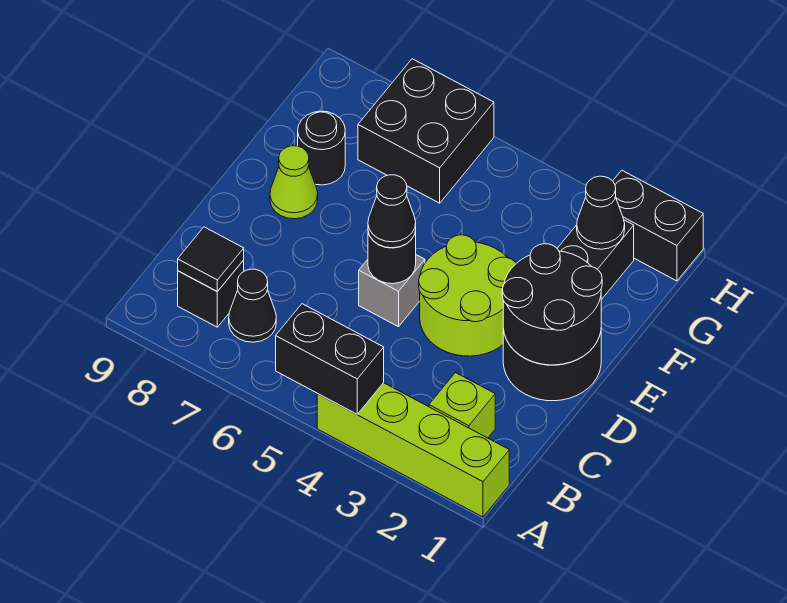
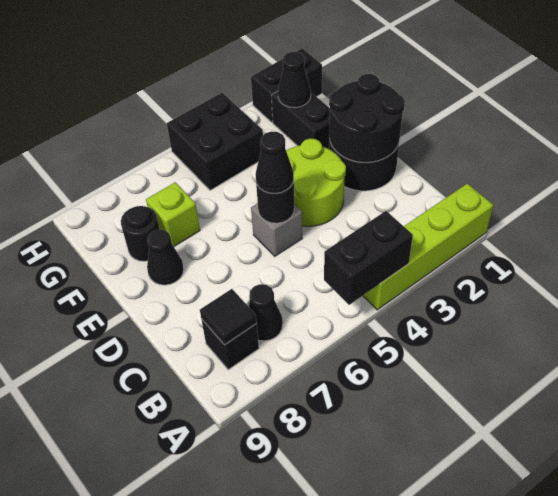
lime 1x1 brick [429,373,495,438] -> lime 1x1 brick moved to [146,182,200,246]
lime 1x1 cone [270,146,318,219] -> black 1x1 cone [147,230,184,285]
black 2x2 brick [358,59,494,203] -> black 2x2 brick moved to [167,93,263,190]

